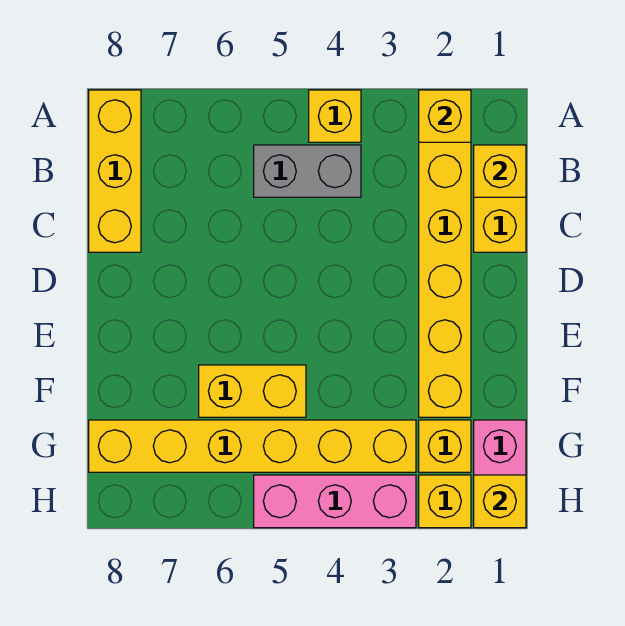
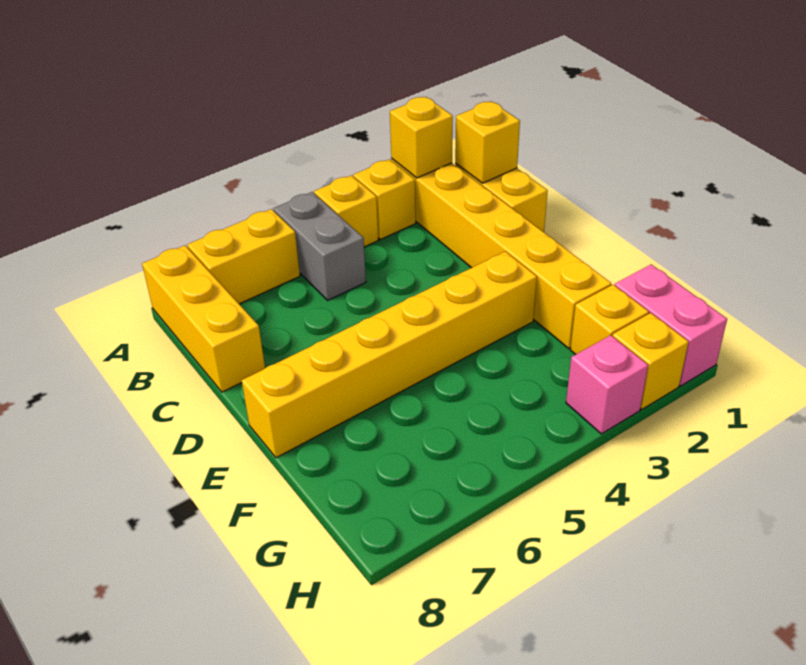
grey 1x2 brick [254,145,361,197] -> grey 1x2 brick turned to [273,192,366,300]
yellow 1x2 brick [199,365,306,417] -> yellow 1x2 brick moved to [187,209,300,304]
yellow 1x6 brick [89,420,416,472] -> yellow 1x6 brick moved to [242,251,537,458]
yellow 1x1 brick [474,475,526,528] -> yellow 1x1 brick moved to [353,159,416,240]
pink 1x3 brick [254,475,416,528] -> pink 1x1 brick [566,335,648,434]

